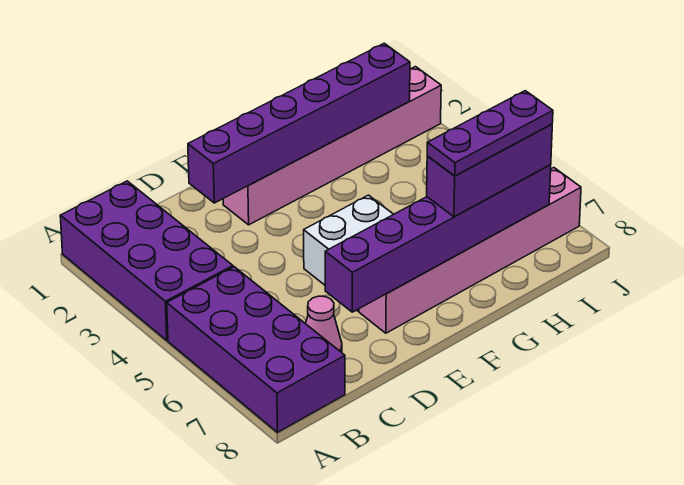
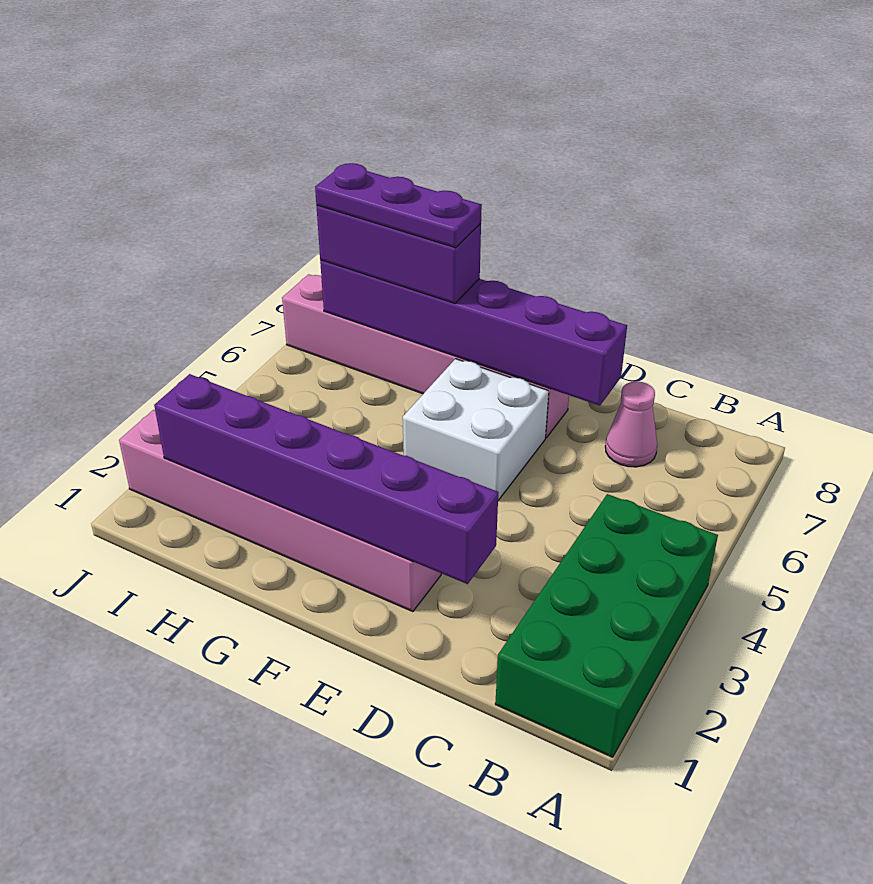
purple 2x4 brick [60,181,233,340] -> green 2x4 brick [495,494,718,757]
purple 2x4 brick [167,267,345,432] -> none

